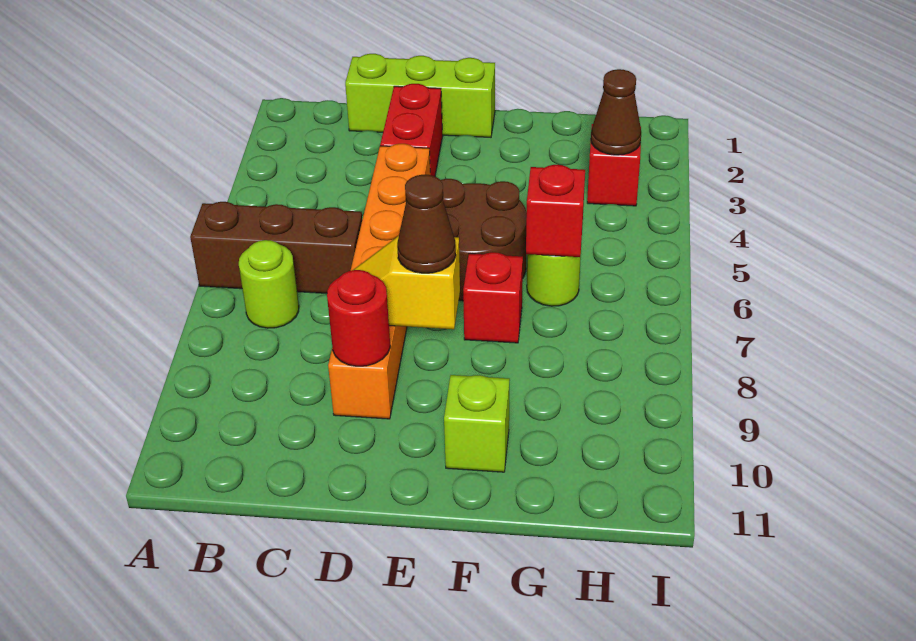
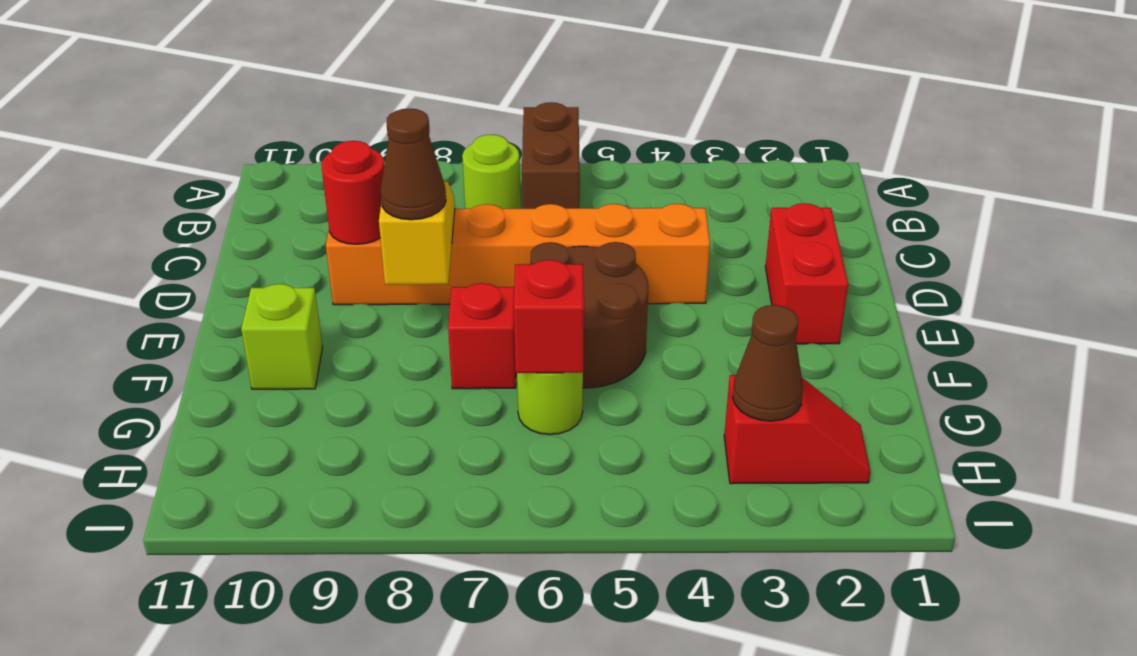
brown 1x3 brick [190,202,362,293] -> brown 1x2 brick [522,102,580,209]
lime 1x3 brick [345,54,495,137] -> none
red 1x2 brick [380,84,443,176] -> red 1x2 brick turned to [765,203,848,344]

